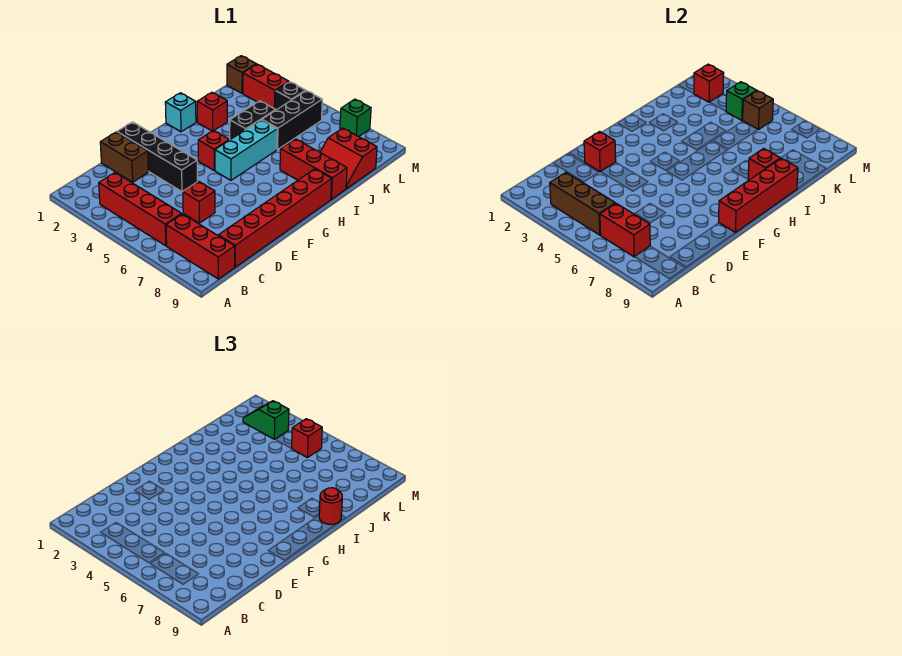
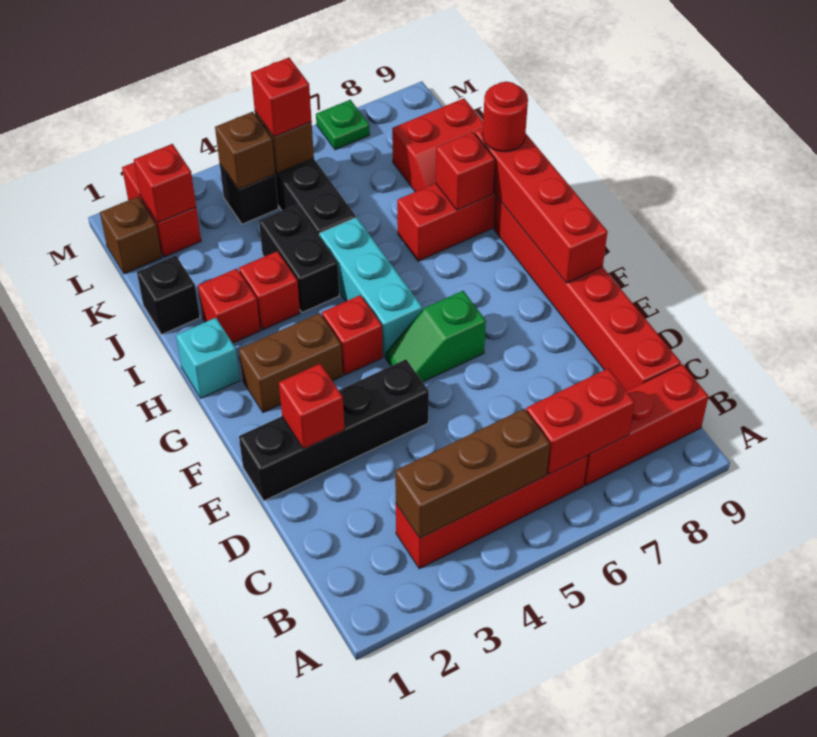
brown 1x2 brick [100,132,148,182] -> brown 1x2 brick moved to [239,313,343,413]
red 1x1 brick [183,181,215,223] -> red 1x1 brick moved to [239,251,300,330]
none -> black 1x1 brick [137,256,200,335]
red 1x2 brick [243,64,289,109] -> red 1x2 brick turned to [122,163,201,257]
green 1x2 slope [243,401,289,439] -> green 1x2 slope moved to [386,291,486,382]
green 1x1 brick [726,82,757,120] -> brown 1x1 brick [215,112,275,190]
green 1x1 brick [340,99,371,137] -> green 1x1 plate [316,100,370,150]

